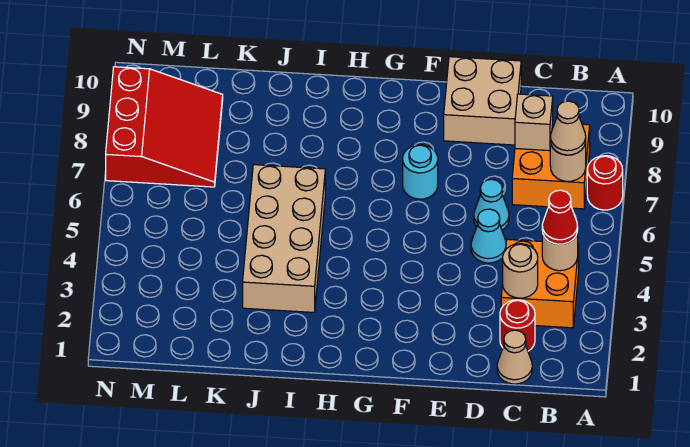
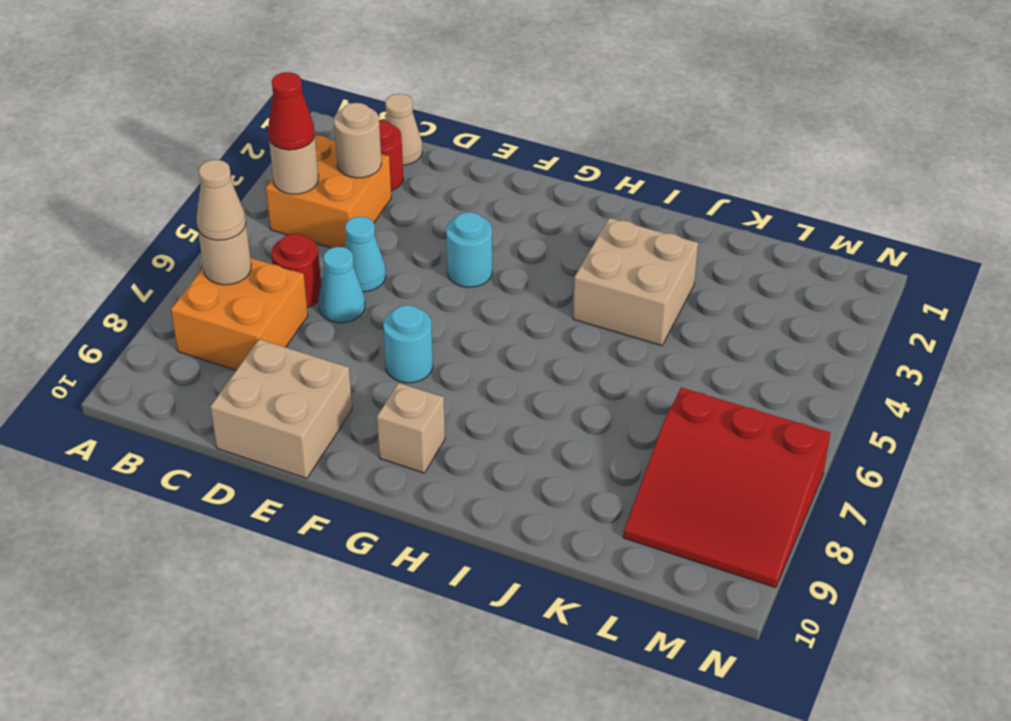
red 1x1 round brick [587,156,623,210] -> red 1x1 round brick moved to [272,234,321,308]
tan 1x1 brick [515,94,553,151] -> tan 1x1 brick moved to [377,383,445,473]
none -> cyan 1x1 round brick [446,212,492,287]
tan 2x4 brick [243,165,325,312] -> tan 2x2 brick [573,218,698,346]
red 3x3 slope [106,67,223,187] -> red 3x3 slope turned to [623,388,830,588]

